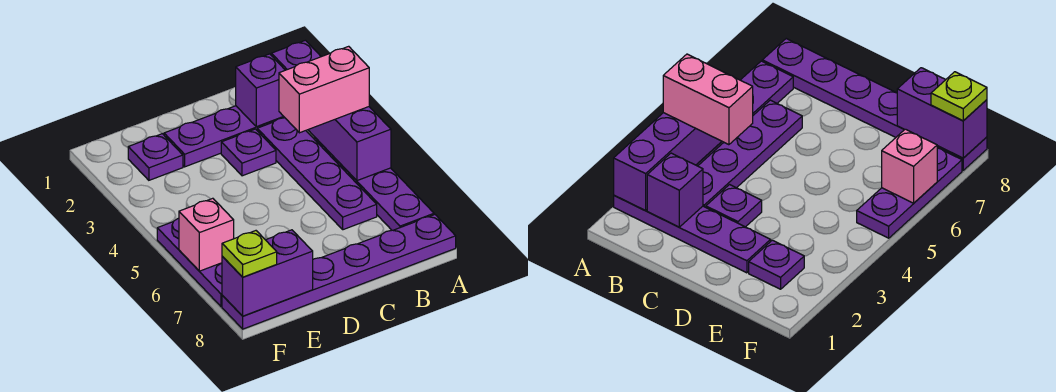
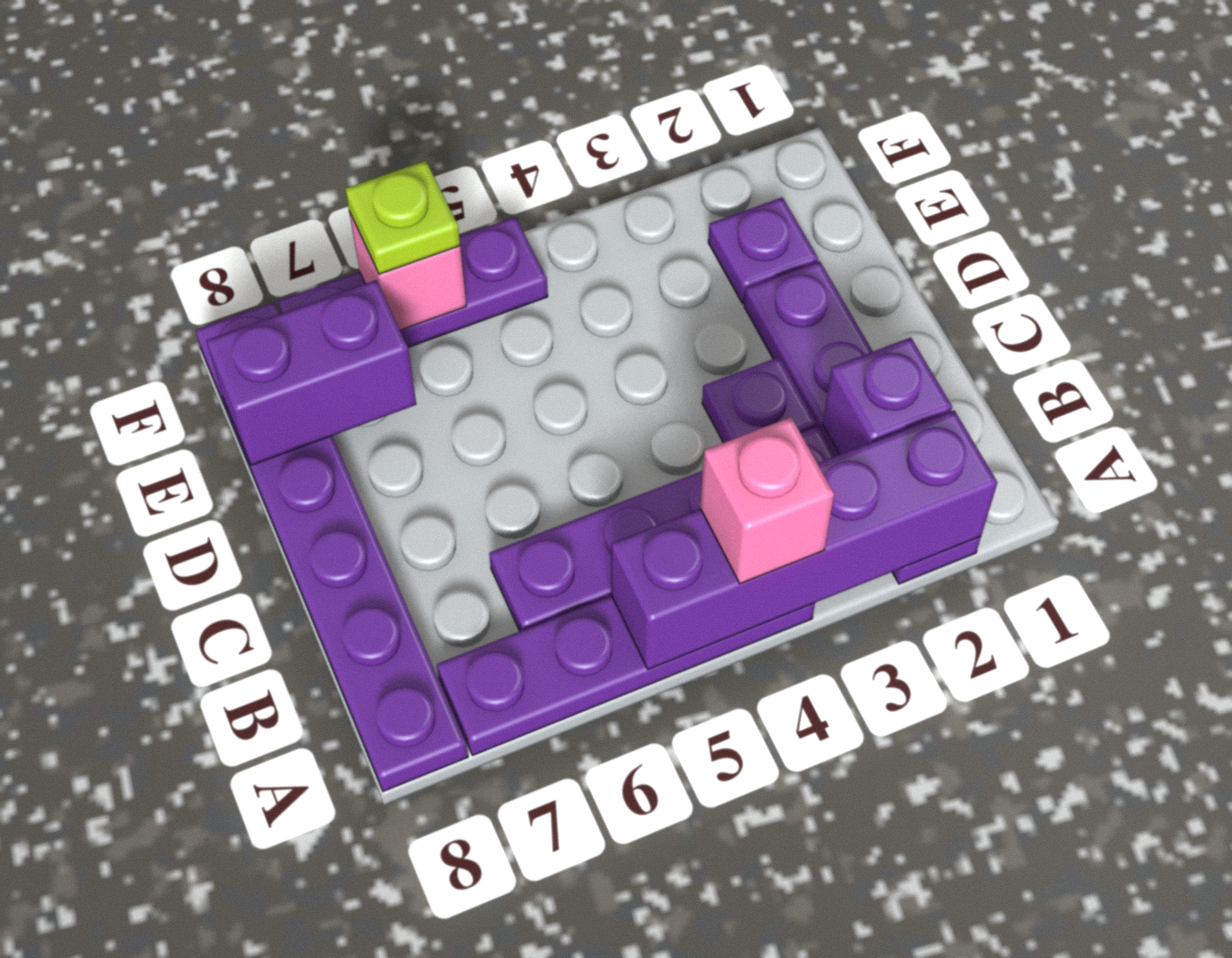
pink 1x2 brick [279,46,369,133] -> pink 1x1 brick [700,417,834,584]
purple 1x2 brick [222,230,313,316] -> purple 1x2 brick turned to [206,280,416,465]
lime 1x1 plate [222,231,277,277] -> lime 1x1 plate moved to [345,161,460,274]

